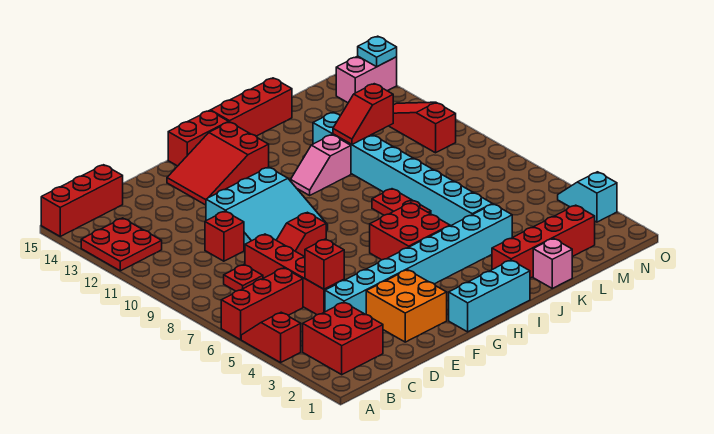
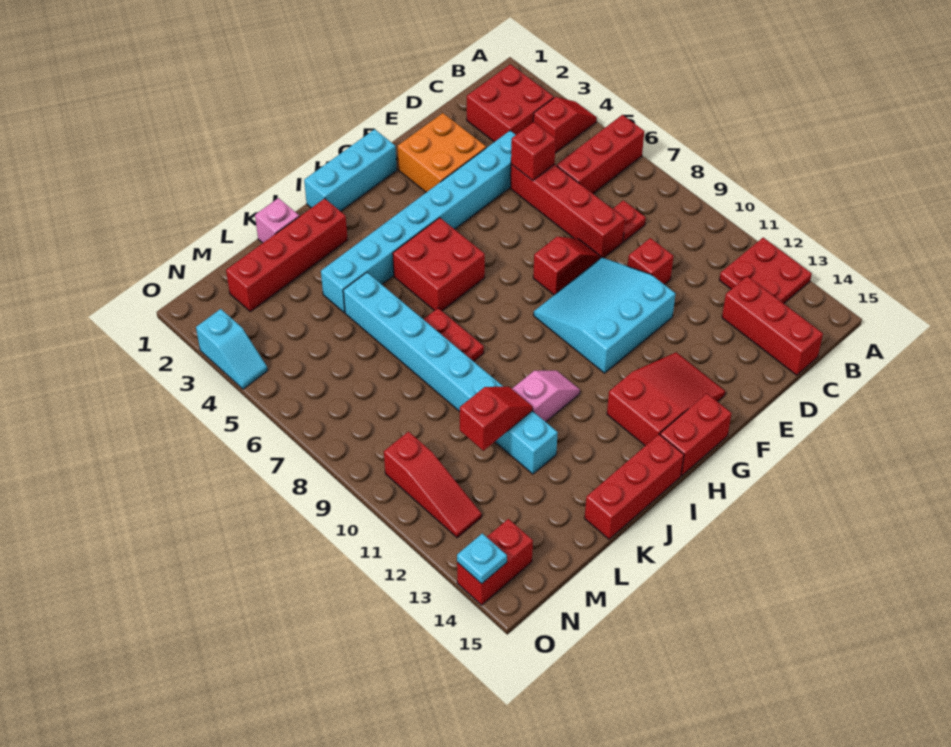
red 1x2 slope [241,312,301,363] -> red 1x2 slope turned to [533,97,597,153]
red 1x3 brick [41,165,123,236] -> red 1x3 brick turned to [722,276,823,375]
pink 1x2 brick [336,56,397,103] -> red 1x2 brick [457,519,533,605]

